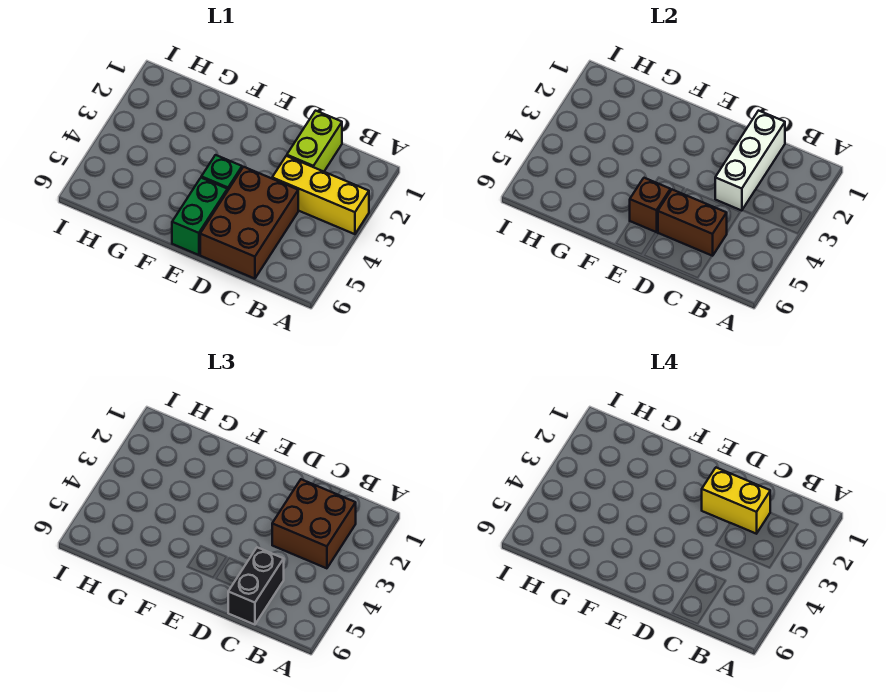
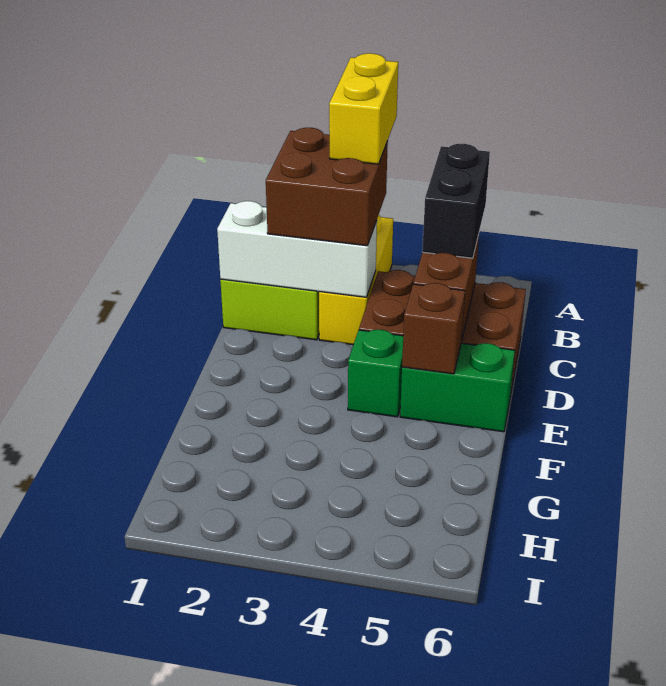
yellow 1x2 brick [702,468,770,534] -> yellow 1x2 brick moved to [329,53,398,164]
black 1x2 brick [228,547,284,625] -> black 1x2 brick turned to [422,144,490,258]

